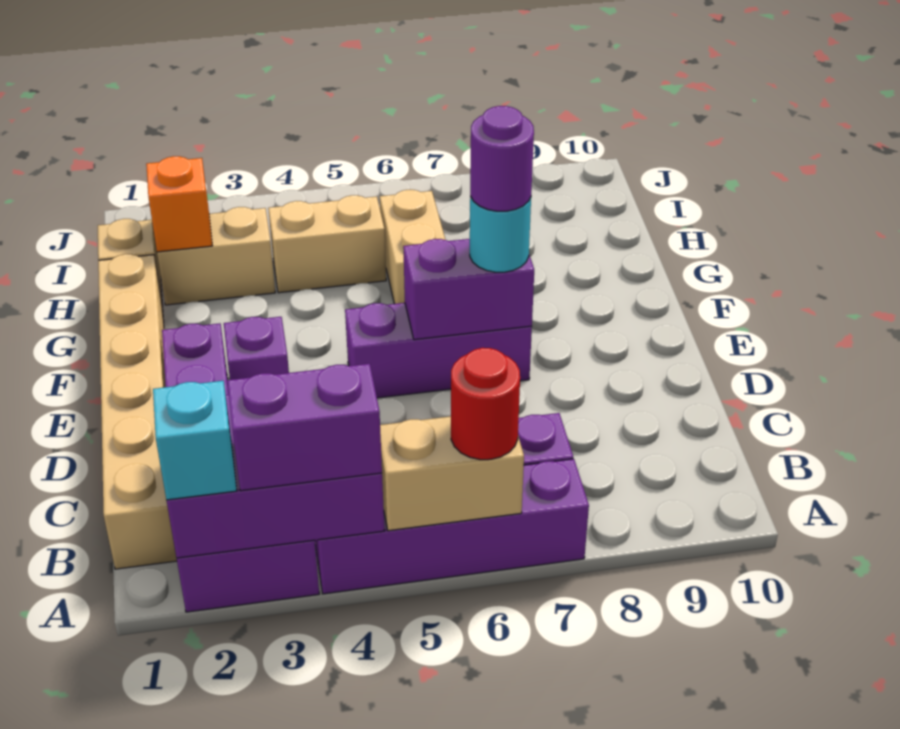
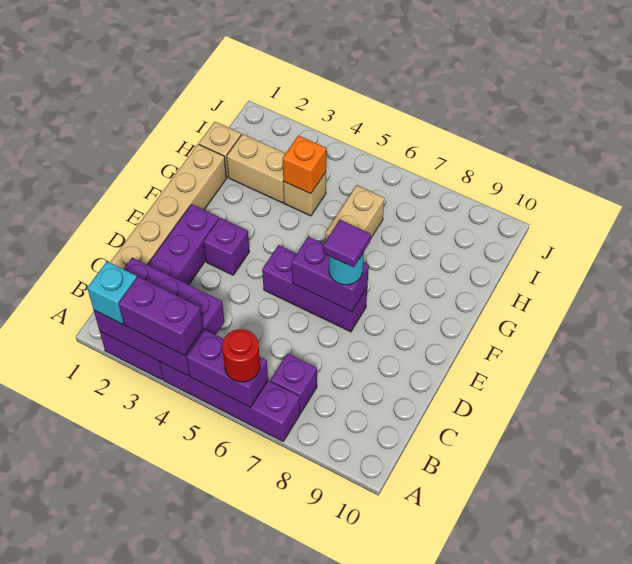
tan 1x2 brick [380,416,524,531] -> purple 1x2 brick [187,330,268,407]
purple 1x1 round brick [470,106,534,211] -> purple 1x1 tile [323,220,371,267]
orange 1x1 brick [146,156,212,252] -> orange 1x1 brick moved to [283,136,326,194]
tan 1x2 brick [268,195,386,293] -> tan 1x1 brick [283,172,326,216]

